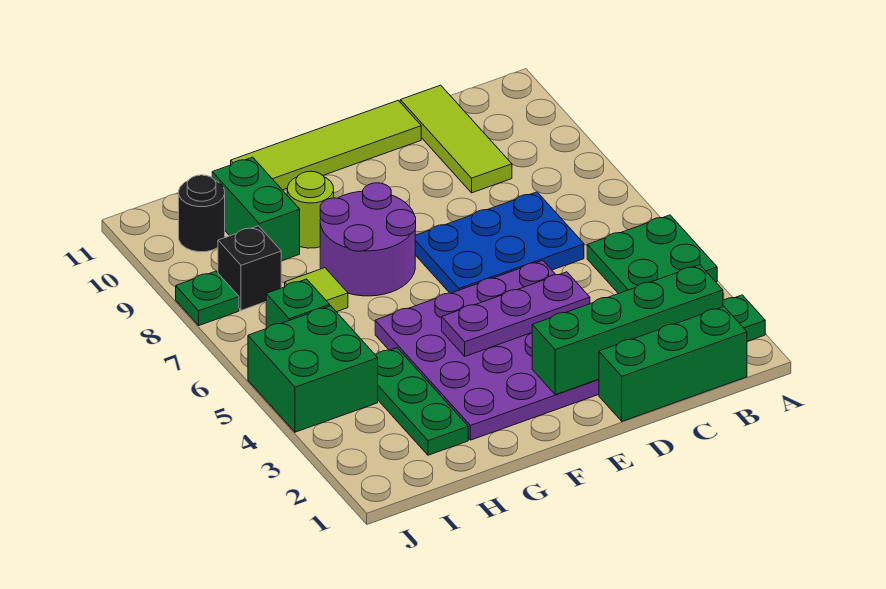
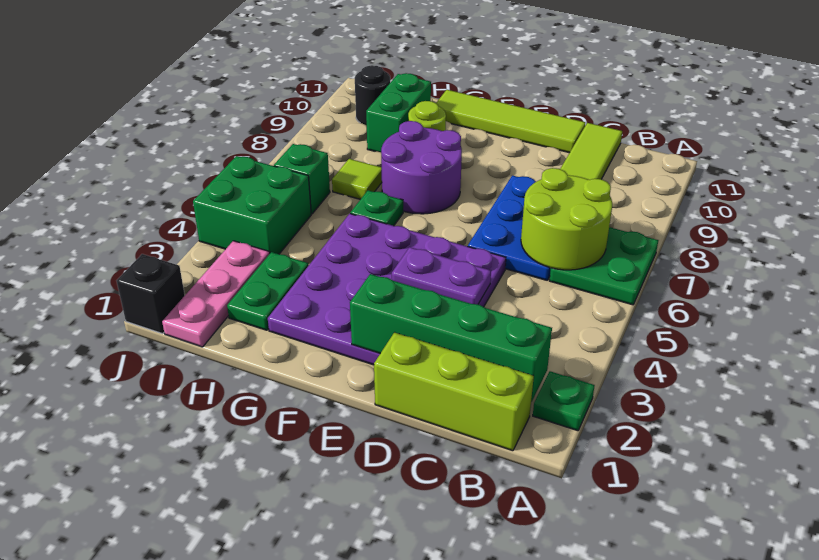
green 2x2 plate [587,215,717,294] -> green 2x2 plate moved to [550,227,658,305]
green 1x3 brick [599,307,747,421] -> lime 1x3 brick [374,332,534,451]
none -> lime 2x2 round brick [521,168,612,270]
blue 2x3 plate [415,192,584,293] -> blue 2x3 plate turned to [468,175,551,280]
purple 1x3 plate [442,272,590,356] -> purple 1x2 plate [392,247,491,304]
green 1x3 plate [376,348,468,455] -> green 1x2 plate [227,252,309,330]
none -> pink 1x3 plate [162,241,270,347]
black 1x1 brick [218,226,281,310] -> black 1x1 brick moved to [117,254,185,334]
green 1x1 plate [176,271,239,325] -> green 1x1 plate moved to [350,190,403,226]

